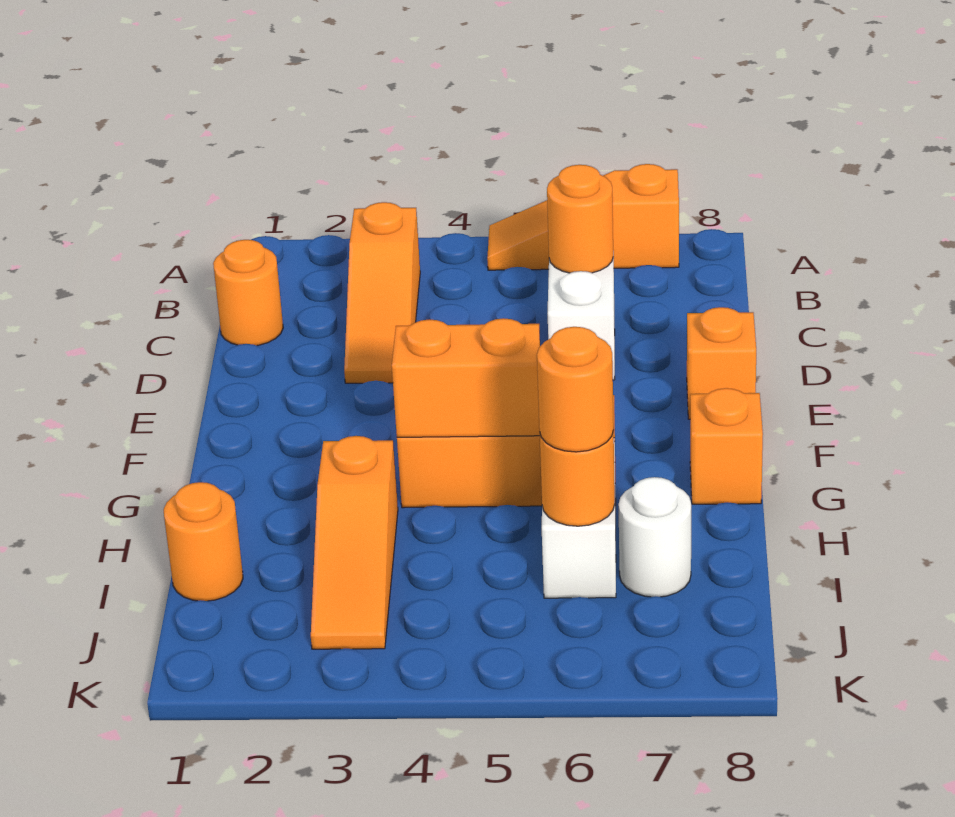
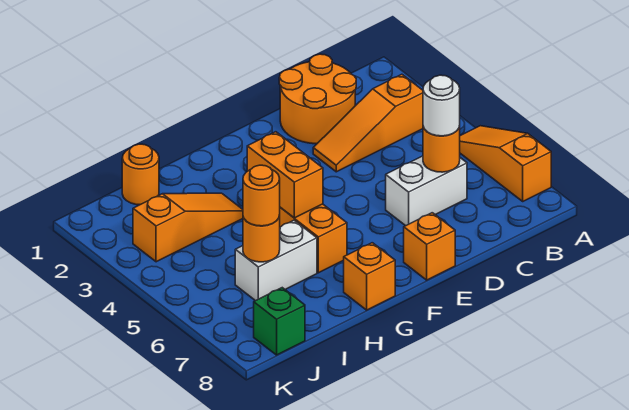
orange 1x1 round brick [213,240,283,346] -> orange 2x2 round brick [279,54,356,144]
orange 1x3 slope [311,436,398,649] -> orange 1x3 slope turned to [133,193,243,262]
white 1x1 round brick [619,477,691,597] -> white 1x1 round brick moved to [423,75,460,136]
none -> green 1x1 brick [254,288,305,355]

